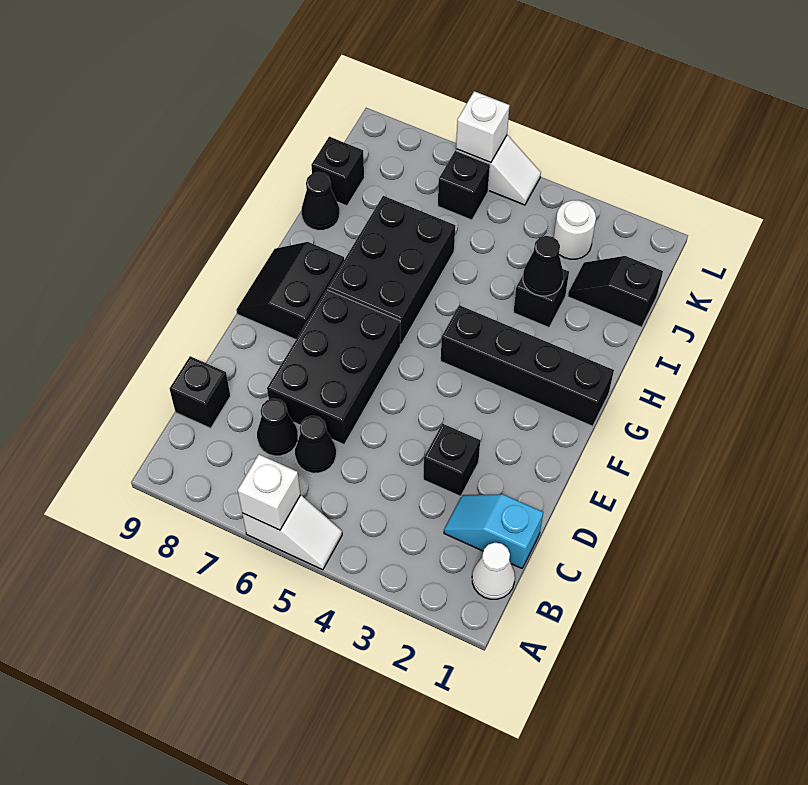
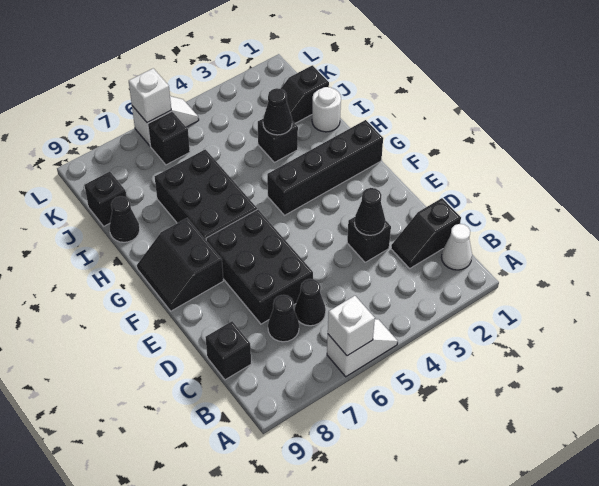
cyan 1x2 slope [444,494,543,568] -> black 1x2 slope [391,198,461,268]
none -> black 1x1 cone [354,188,385,235]
white 1x1 round brick [554,200,596,259] -> white 1x1 round brick moved to [312,87,341,132]

